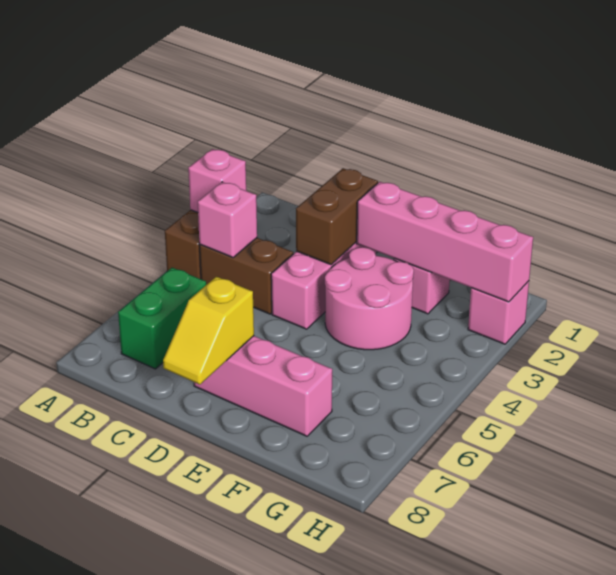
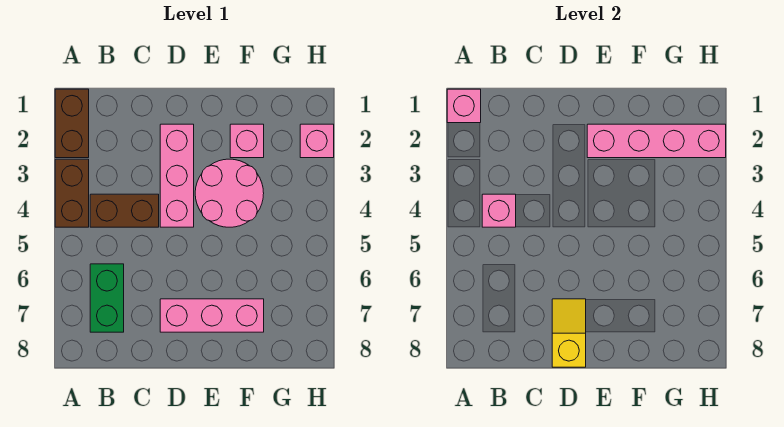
pink 1x1 brick [188,149,246,212] -> pink 1x1 brick moved to [447,89,481,123]
brown 1x2 brick [296,168,378,265] -> brown 1x2 brick moved to [55,89,89,158]
yellow 1x2 slope [163,277,254,384] -> yellow 1x2 slope turned to [552,299,586,367]

